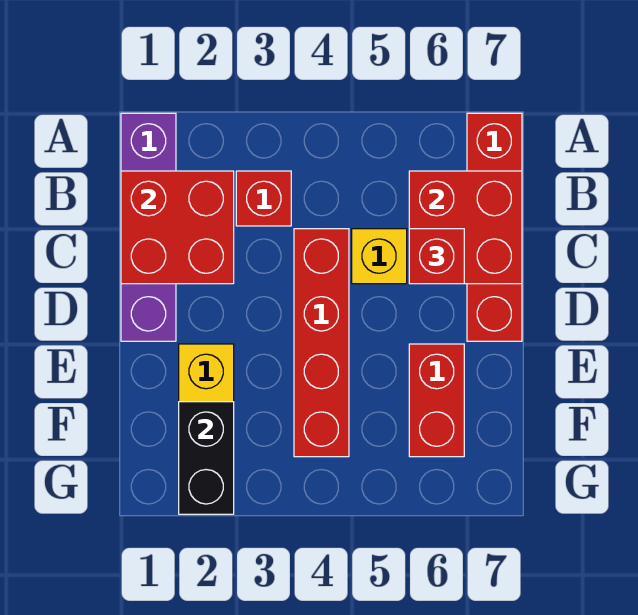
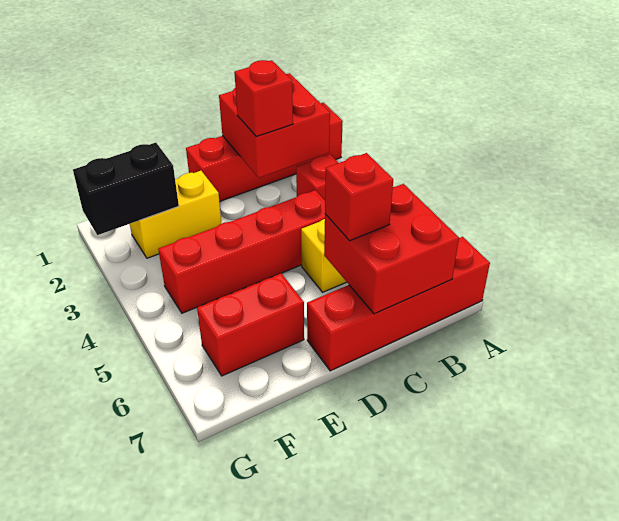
purple 1x4 brick [121,113,176,341] -> red 1x4 brick [186,102,343,202]
none -> red 1x1 brick [234,60,293,136]

